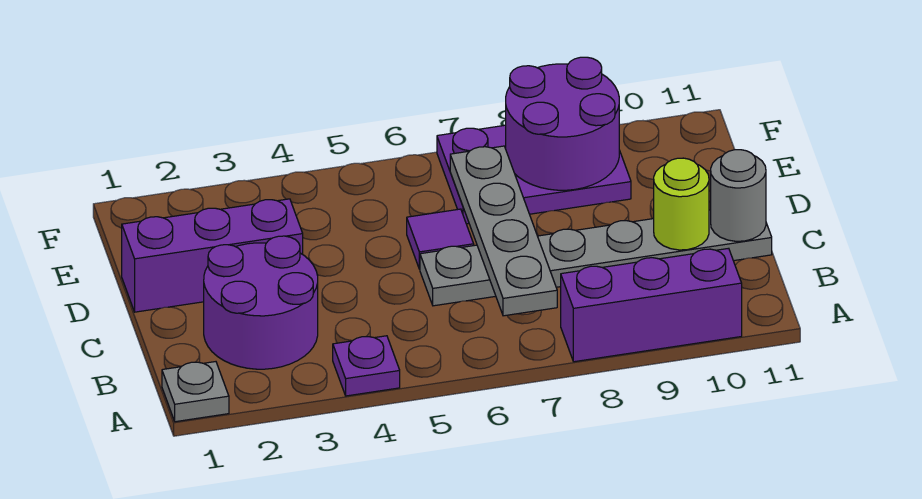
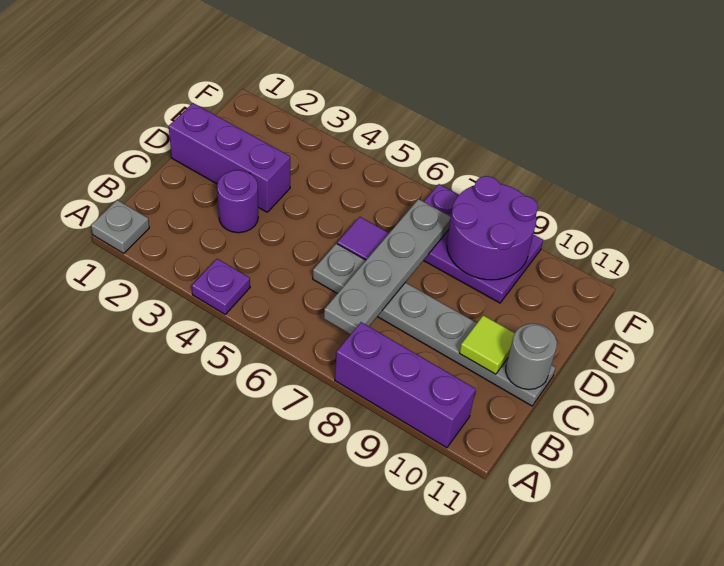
purple 2x2 round brick [204,236,318,369] -> purple 1x1 round brick [217,170,258,233]
lime 1x1 round brick [654,158,709,250] -> lime 1x1 tile [460,315,515,374]

